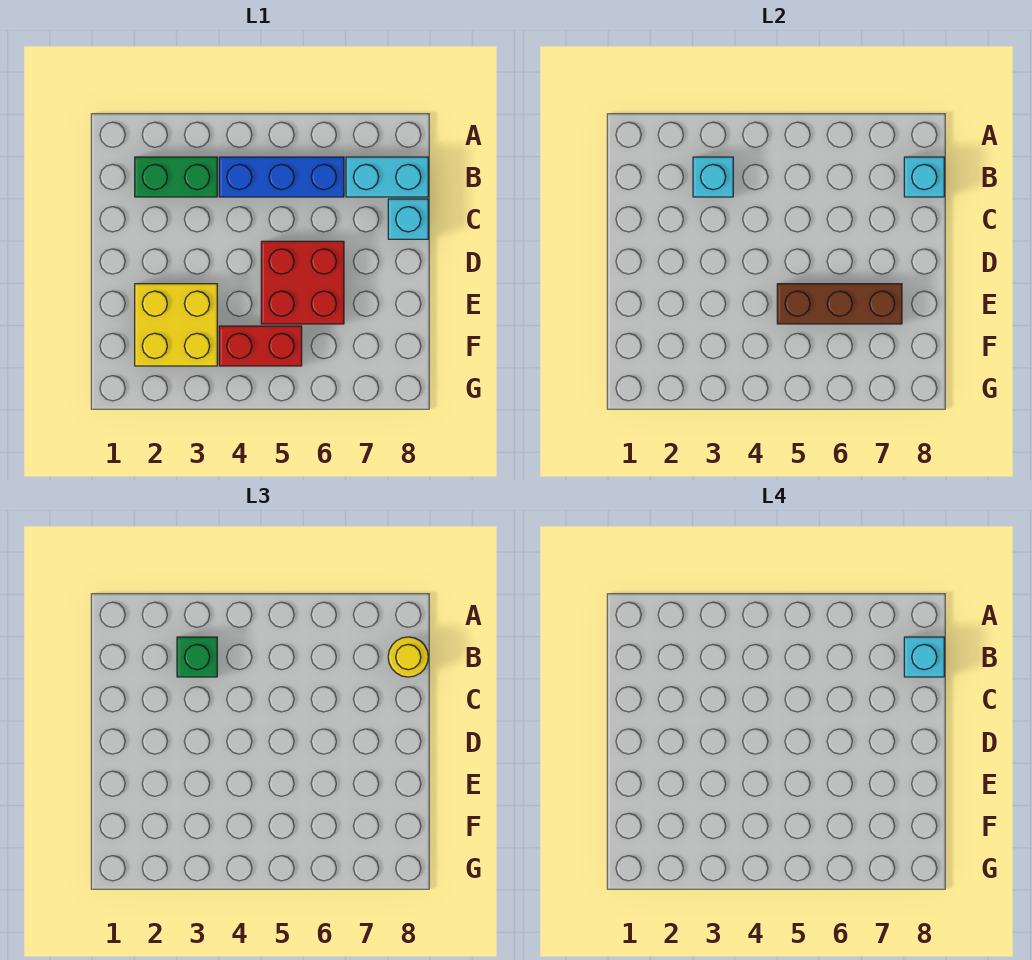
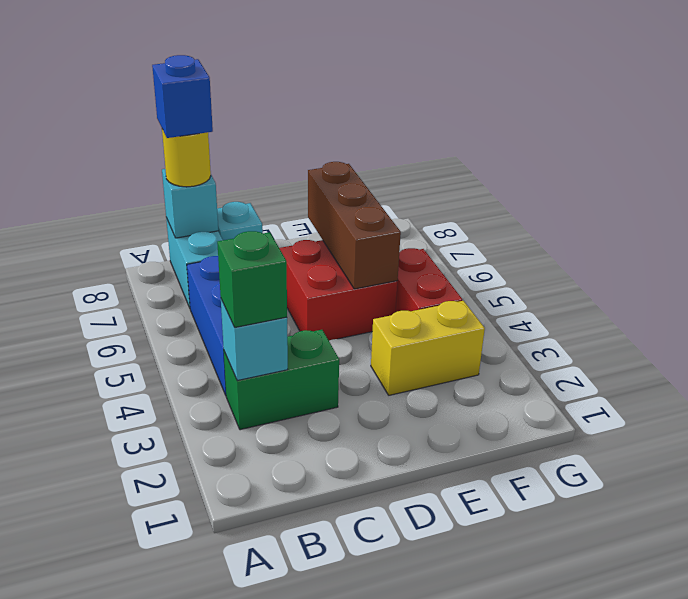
green 1x2 brick [135,157,217,197] -> green 1x2 brick turned to [224,330,339,430]
cyan 1x1 brick [904,637,944,677] -> blue 1x1 brick [152,55,213,138]
yellow 2x2 brick [135,284,217,366] -> yellow 1x2 brick [371,301,485,395]

